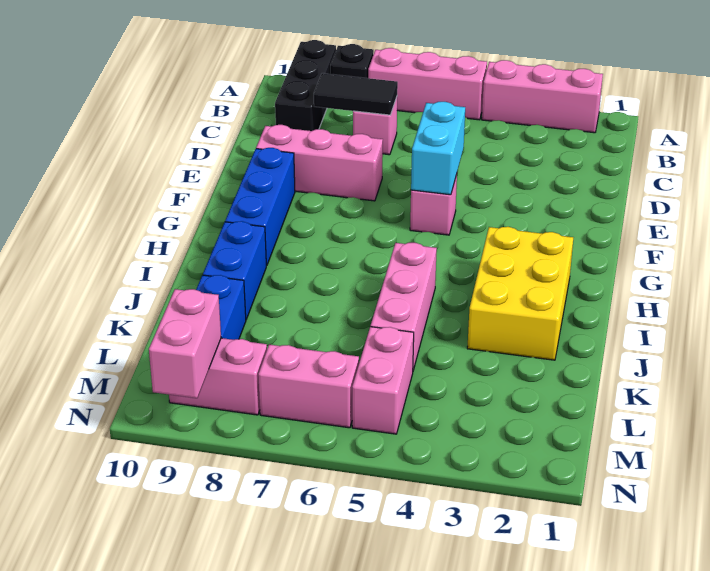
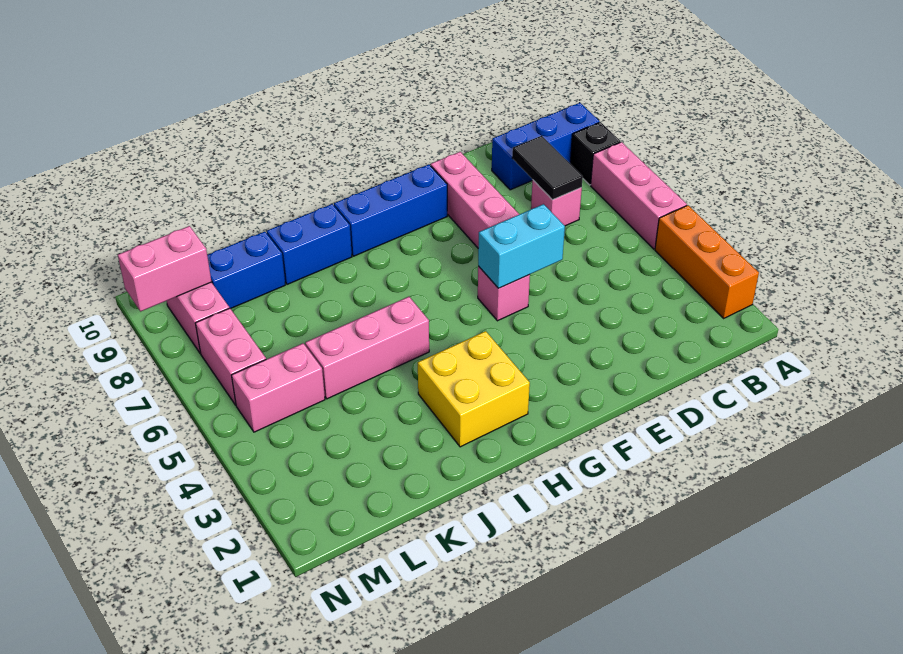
pink 1x3 brick [482,60,603,133] -> orange 1x3 brick [655,205,759,318]
black 1x3 brick [275,40,336,131] -> blue 1x3 brick [492,103,600,190]
yellow 2x3 brick [467,227,573,360] -> yellow 2x2 brick [418,331,530,447]

